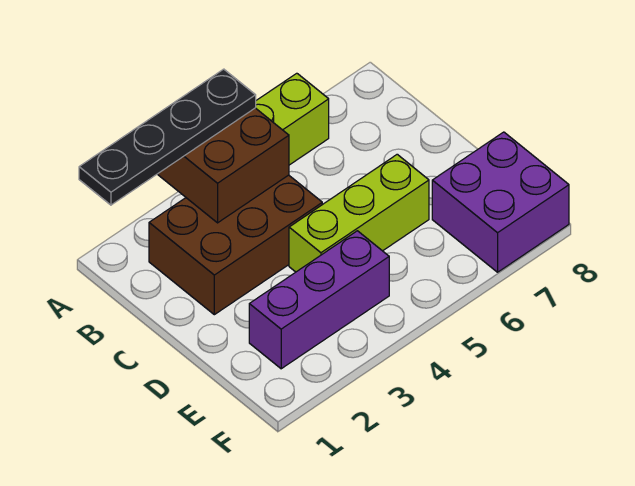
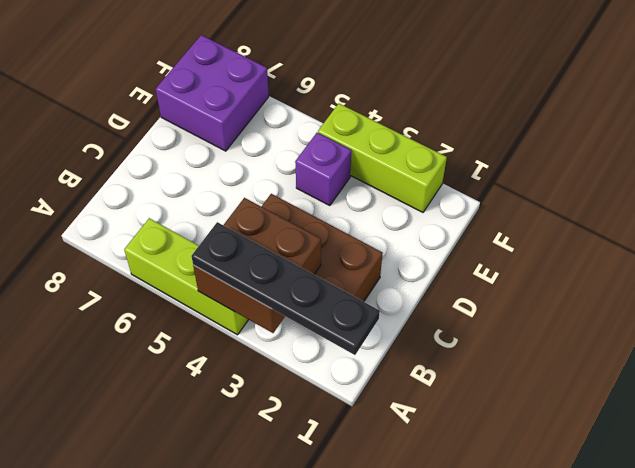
lime 1x3 brick [289,154,429,272] -> lime 1x3 brick moved to [318,104,447,212]
purple 1x3 brick [249,231,389,369] -> purple 1x1 brick [295,133,351,206]

